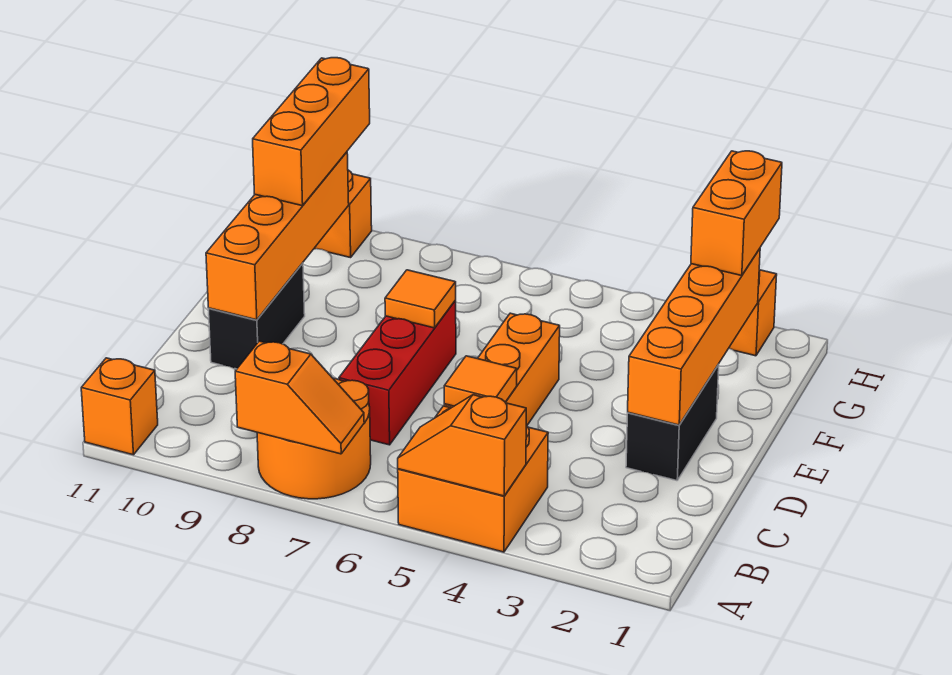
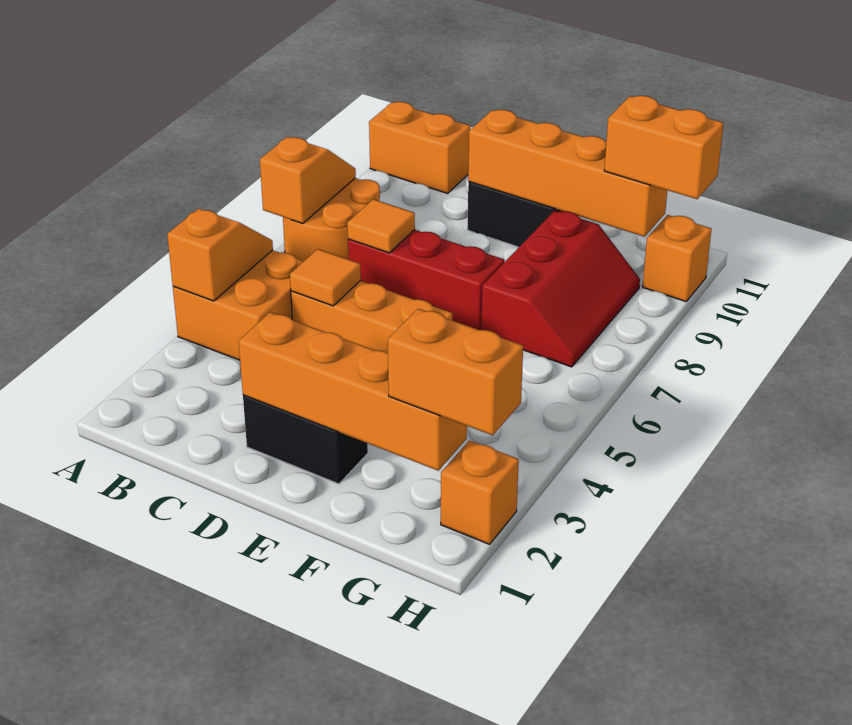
orange 1x2 slope [235,341,364,454] -> orange 1x2 slope turned to [260,137,356,224]
orange 1x1 brick [81,358,158,455] -> orange 1x2 brick [369,102,471,194]
orange 1x1 tile [385,270,456,328] -> orange 1x1 tile moved to [347,199,415,253]
none -> red 2x3 slope [481,211,640,367]
orange 1x3 brick [253,58,370,206] -> orange 1x2 brick [604,96,724,199]

